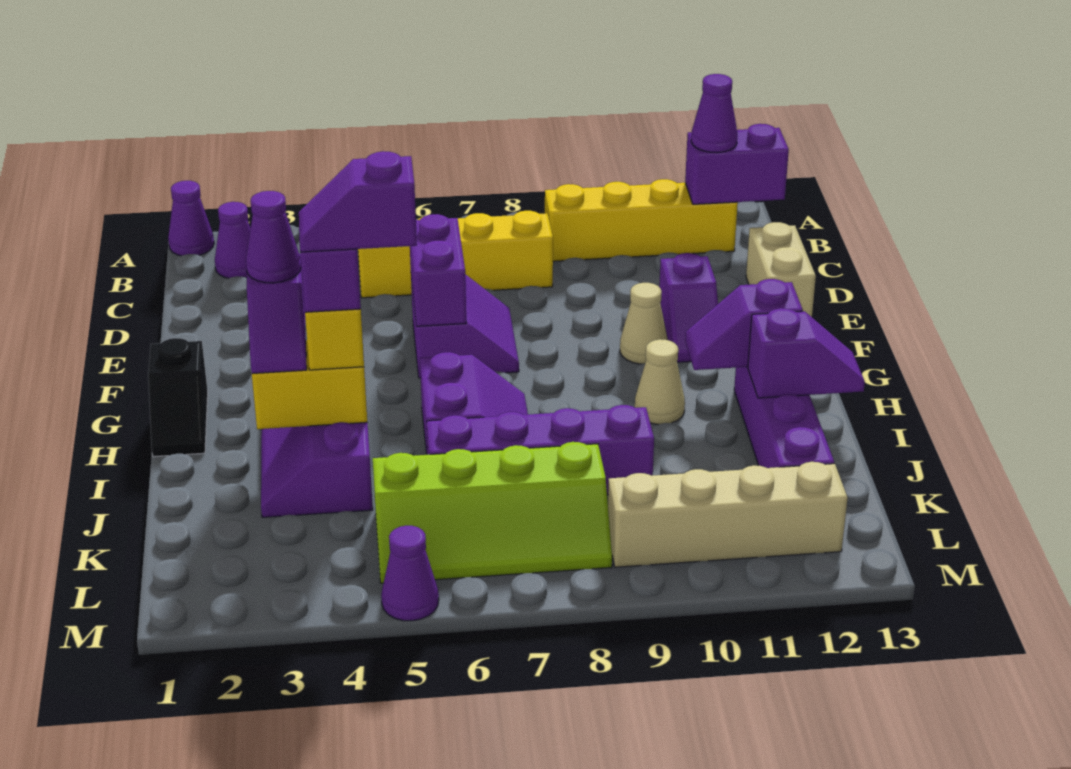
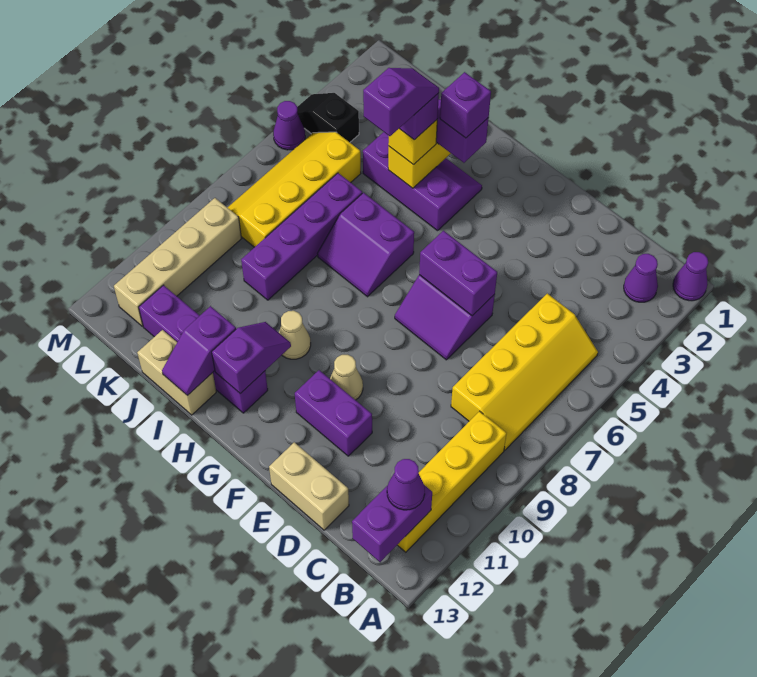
purple 1x2 slope [659,253,718,362] -> purple 1x2 brick [295,370,372,456]
black 1x2 slope [148,338,208,457] -> black 1x2 slope moved to [297,93,359,142]
purple 1x1 cone [246,191,301,283] -> purple 1x1 brick [440,72,491,138]
none -> tan 1x2 brick [137,330,216,415]
lime 2x4 slope [373,442,612,583] -> yellow 2x4 slope [227,132,361,247]

